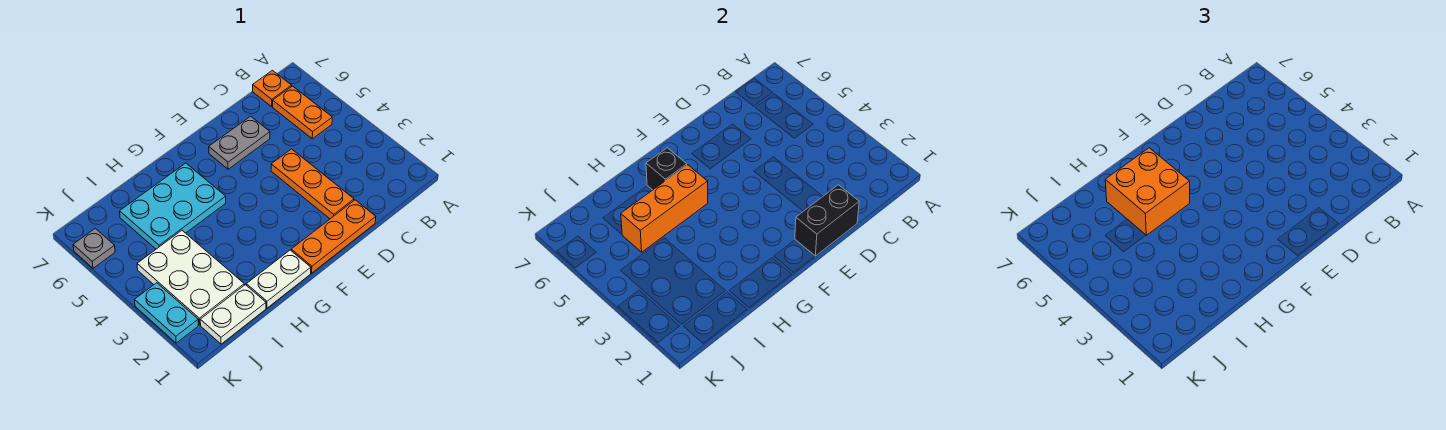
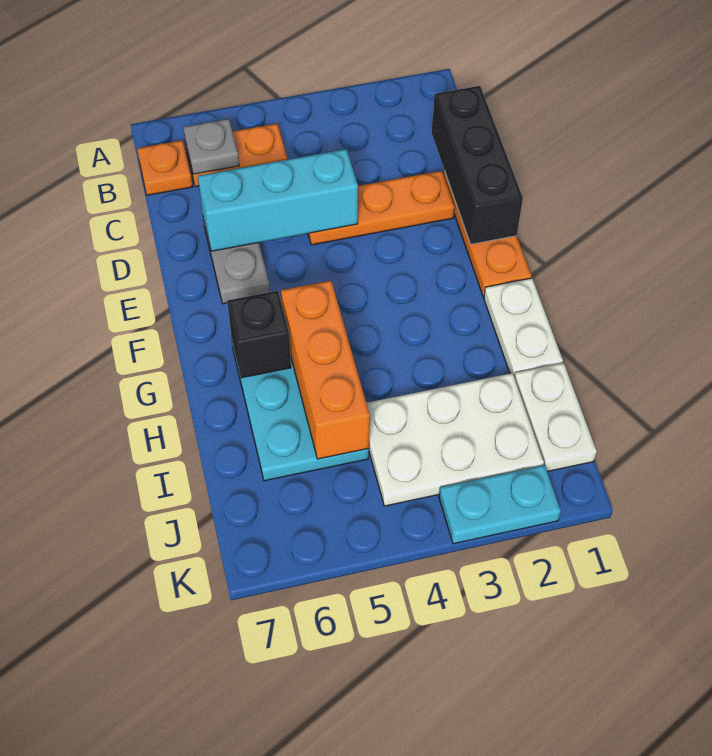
black 1x2 brick [795,185,859,256] -> black 1x3 brick [432,86,523,244]
none -> cyan 1x3 brick [198,149,358,251]
orange 2x2 brick [1105,148,1190,235] -> none
grey 1x1 plate [73,228,115,268] -> grey 1x1 plate moved to [183,119,239,174]

